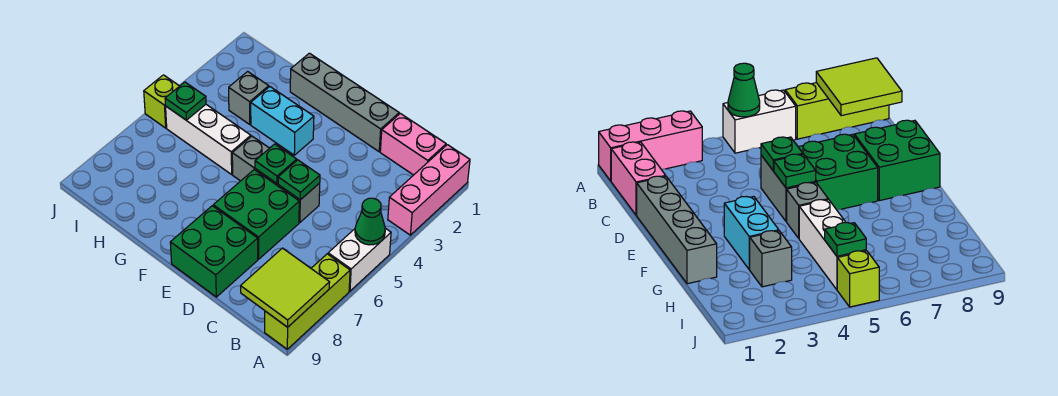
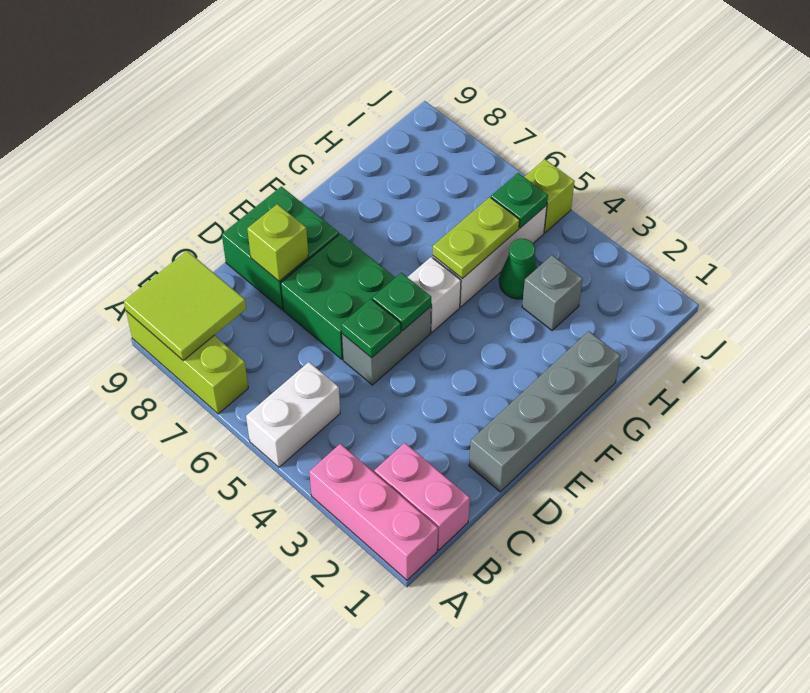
white 1x2 brick [328,228,391,291] -> white 1x2 brick turned to [246,362,340,467]
green 1x1 cone [355,198,385,245] -> green 1x1 cone moved to [499,239,537,299]
pink 1x2 brick [380,113,446,175] -> pink 1x2 brick turned to [374,443,470,550]
none -> lime 1x1 brick [247,204,309,281]
cyan 1x2 brick [251,87,314,155] -> none
grey 1x1 brick [232,136,269,181] -> white 1x1 brick [408,257,461,332]
none -> lime 1x2 plate [433,197,520,279]

